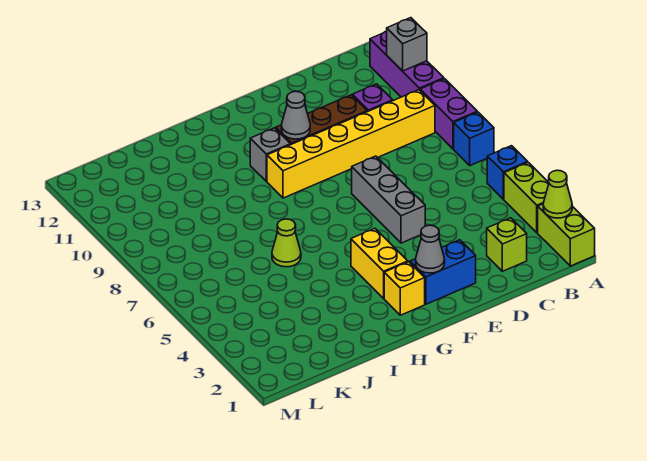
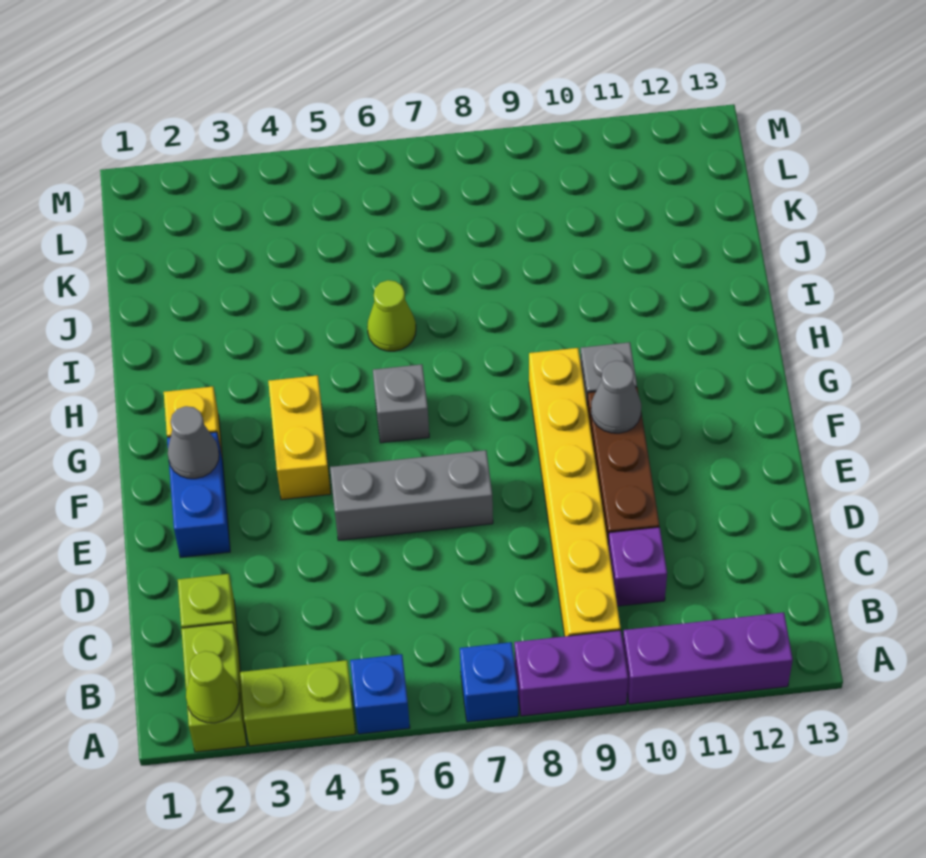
lime 1x2 brick [538,204,595,266] -> lime 1x2 brick turned to [181,623,247,752]
grey 1x1 brick [387,18,427,71] -> grey 1x1 brick moved to [373,364,429,443]
yellow 1x2 brick [351,229,408,298] -> yellow 1x2 brick turned to [268,375,331,500]

